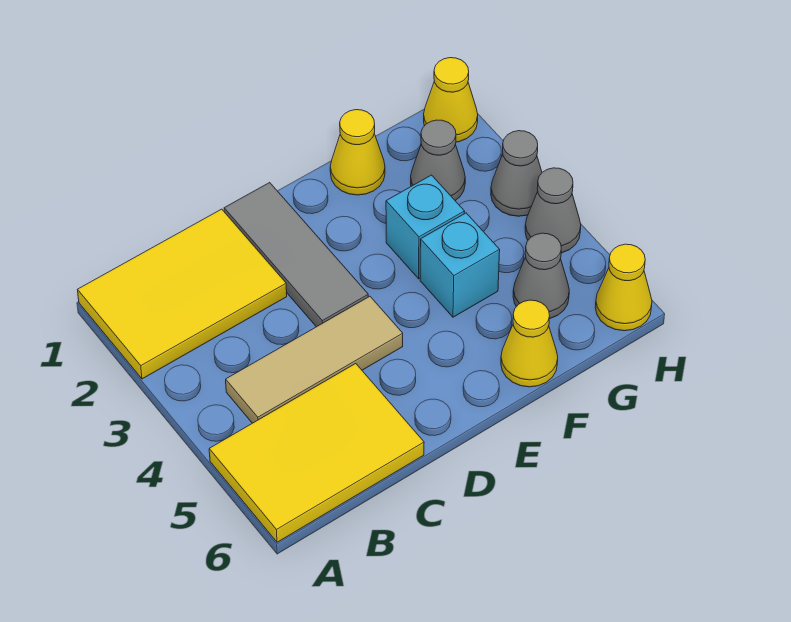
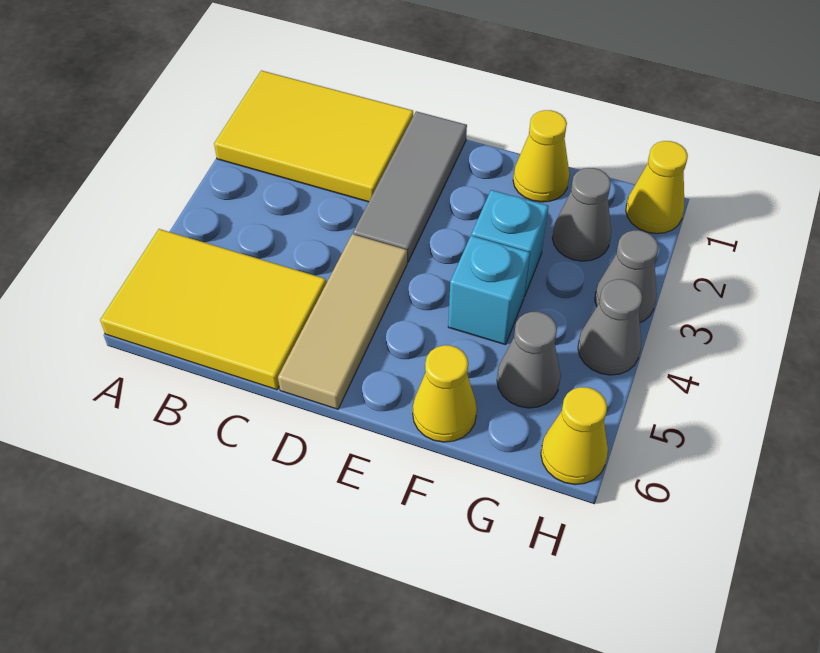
tan 1x3 tile [226,296,403,423] -> tan 1x3 tile turned to [278,234,407,409]

